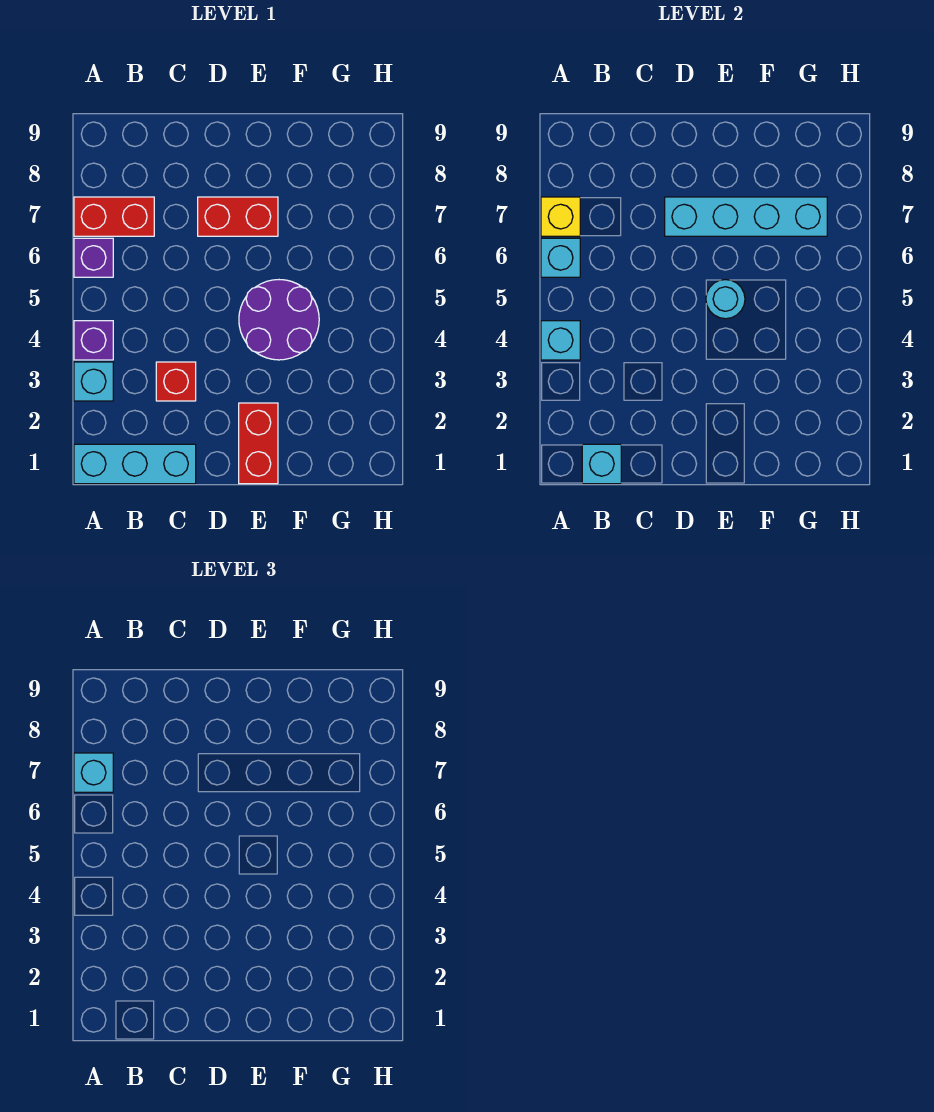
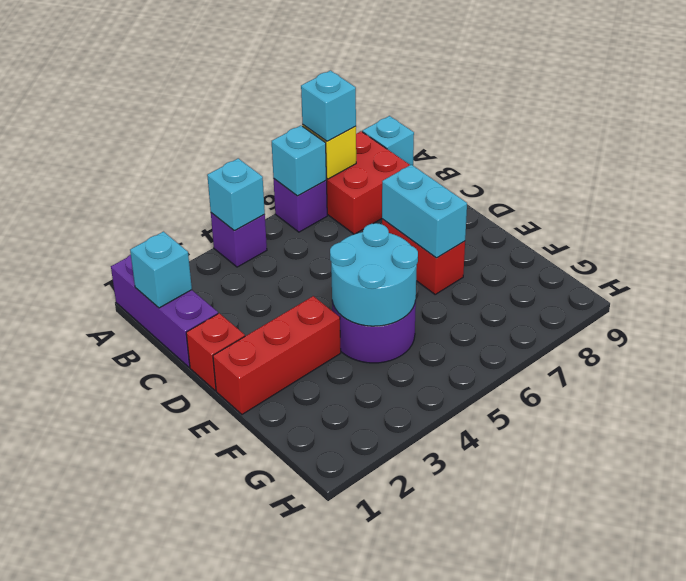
cyan 1x3 brick [74,444,196,484] -> purple 1x3 brick [111,255,218,367]
cyan 1x1 brick [74,362,113,401] -> cyan 1x1 brick moved to [362,116,414,165]
red 1x2 brick [74,197,154,236] -> red 2x2 brick [326,131,410,234]
red 1x1 brick [156,362,196,401] -> red 1x1 brick moved to [186,313,245,391]
cyan 1x4 brick [665,197,827,236] -> cyan 1x2 brick [382,165,467,258]
red 1x2 brick [239,403,278,484] -> red 1x3 brick [213,296,341,414]
cyan 1x1 round brick [706,280,745,319] -> cyan 2x2 round brick [330,223,418,326]

